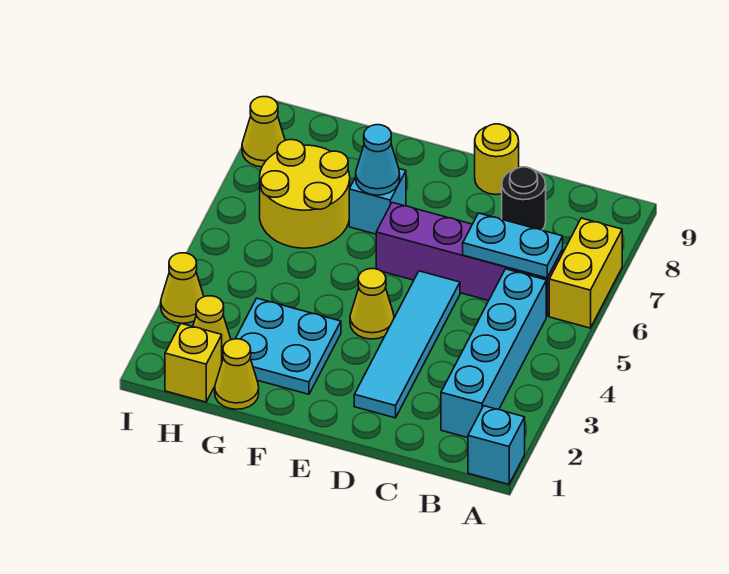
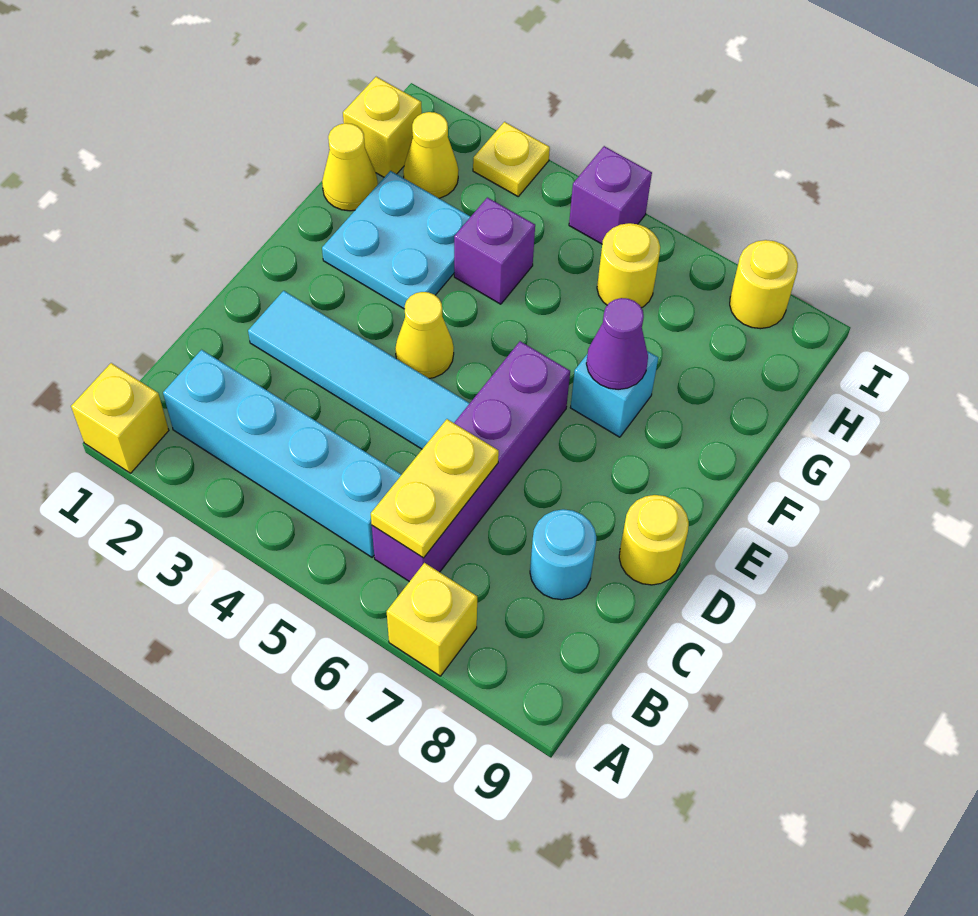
cyan 1x1 brick [468,406,525,484] -> yellow 1x1 brick [71,363,169,473]
yellow 1x2 brick [549,218,622,328] -> yellow 1x1 brick [387,563,477,676]
cyan 1x2 plate [463,213,563,278] -> yellow 1x2 plate [371,419,499,558]
black 1x1 round brick [502,167,546,230] -> cyan 1x1 round brick [530,509,596,600]
cyan 1x1 cone [356,125,400,195] -> purple 1x1 cone [586,298,648,390]
none -> purple 1x1 brick [454,197,535,304]
yellow 2x2 round brick [260,140,350,248] -> yellow 1x1 round brick [597,223,660,308]
yellow 1x1 cone [161,253,204,323] -> yellow 1x1 plate [473,122,550,196]
none -> purple 1x1 brick [569,146,652,244]
yellow 1x1 cone [242,97,285,167] -> yellow 1x1 round brick [730,240,798,329]

